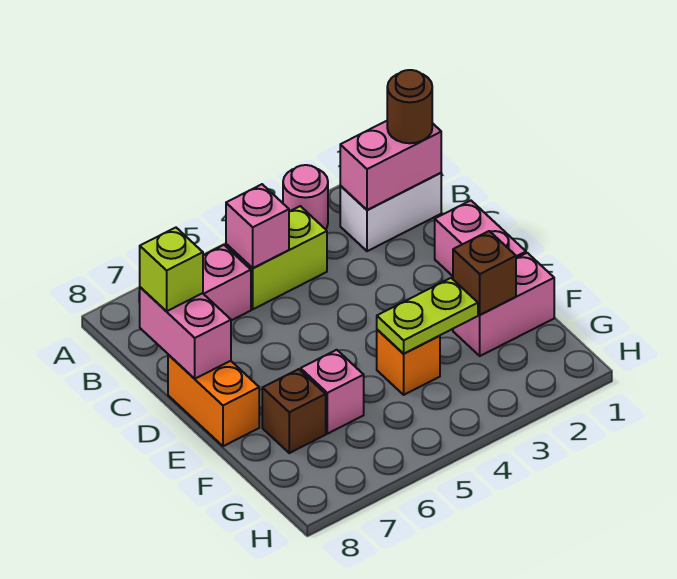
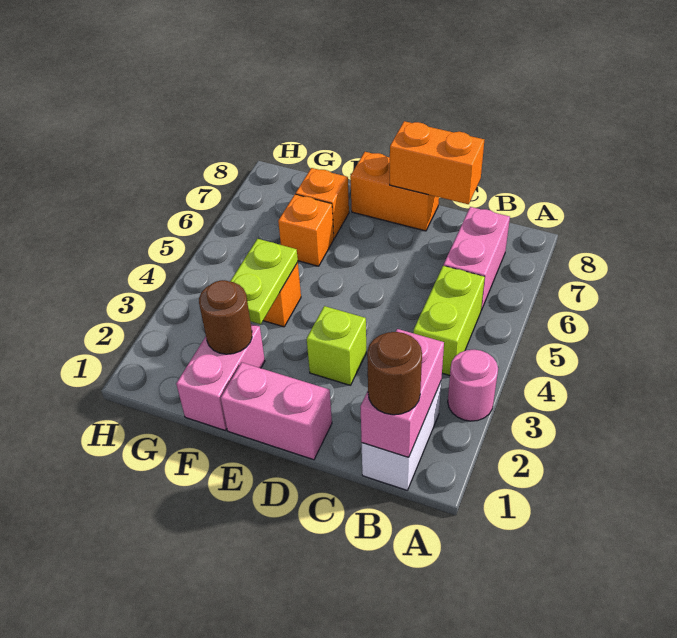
pink 1x1 brick [226,184,289,268] -> none
pink 1x2 brick [140,287,231,379] -> orange 1x2 brick [390,121,484,204]
lime 1x1 brick [140,228,203,311] -> lime 1x1 brick moved to [307,306,366,385]
brown 1x1 brick [453,231,516,315] -> brown 1x1 round brick [199,280,252,354]
pink 1x1 brick [301,350,364,434] -> orange 1x1 brick [278,194,334,266]
brown 1x1 brick [262,369,326,453] -> orange 1x1 brick [296,168,349,238]

